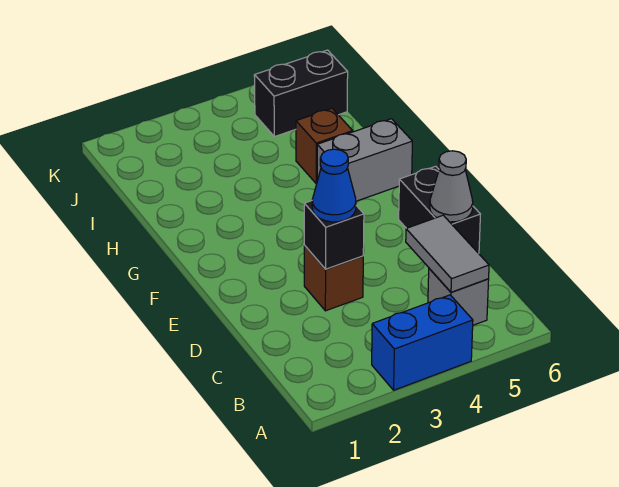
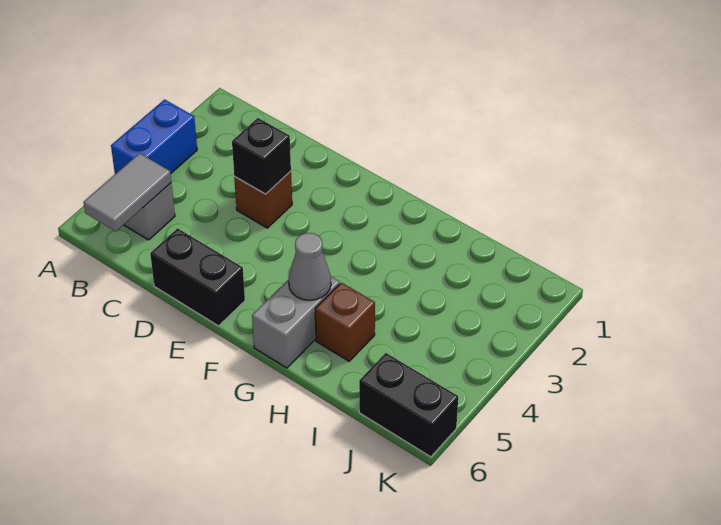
grey 1x2 tile [406,215,489,292] -> grey 1x2 tile turned to [83,153,171,231]
blue 1x1 cone [312,149,356,222] -> none
grey 1x1 cone [430,151,473,222] -> grey 1x1 cone moved to [289,233,331,300]
black 1x2 brick [254,50,348,137] -> black 1x2 brick turned to [359,353,458,457]

